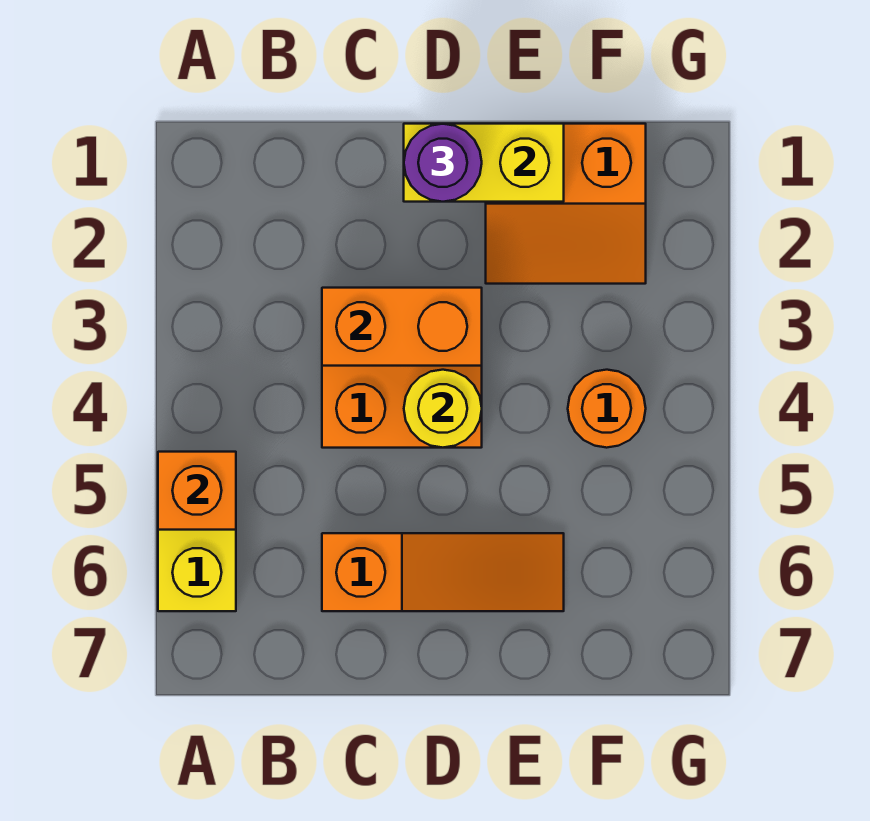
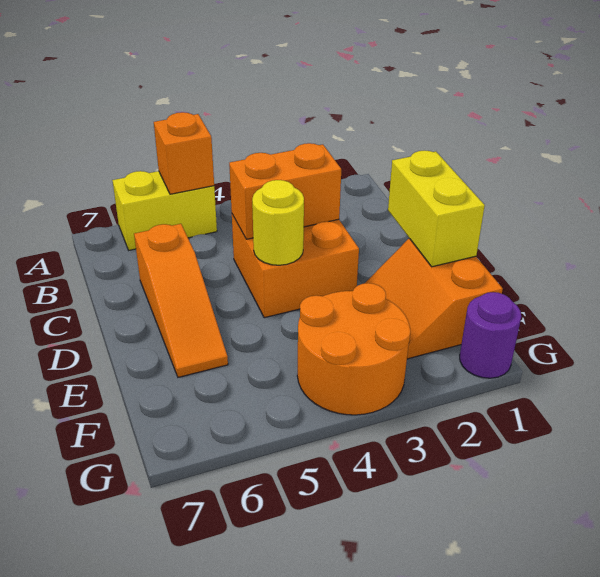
orange 1x2 brick [322,288,482,366] -> orange 1x2 brick turned to [229,143,341,239]
purple 1x1 round brick [404,124,482,202] -> purple 1x1 round brick moved to [460,292,521,378]
orange 1x1 round brick [568,370,646,448] -> orange 2x2 round brick [297,283,411,415]

